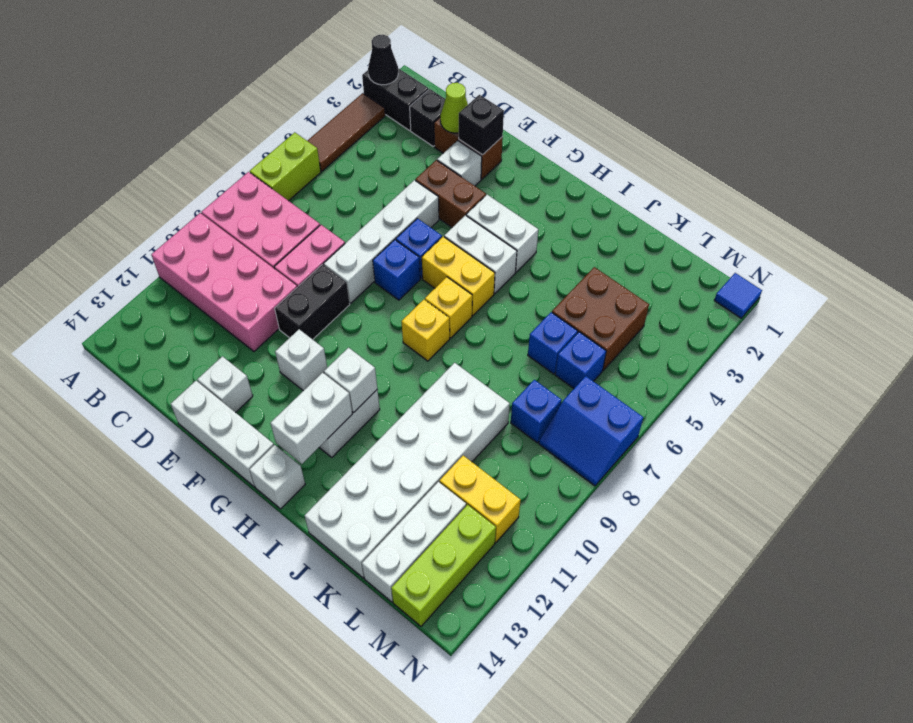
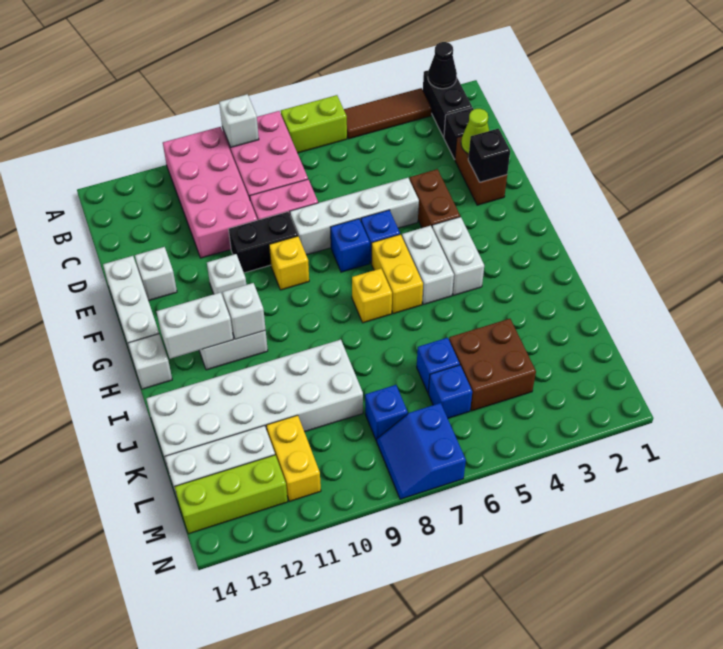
white 1x1 brick [437,140,482,186] -> white 1x1 brick moved to [219,94,259,147]
yellow 1x1 brick [401,300,450,361] -> yellow 1x1 brick moved to [269,236,309,290]
blue 1x1 tile [714,273,762,318] -> none

